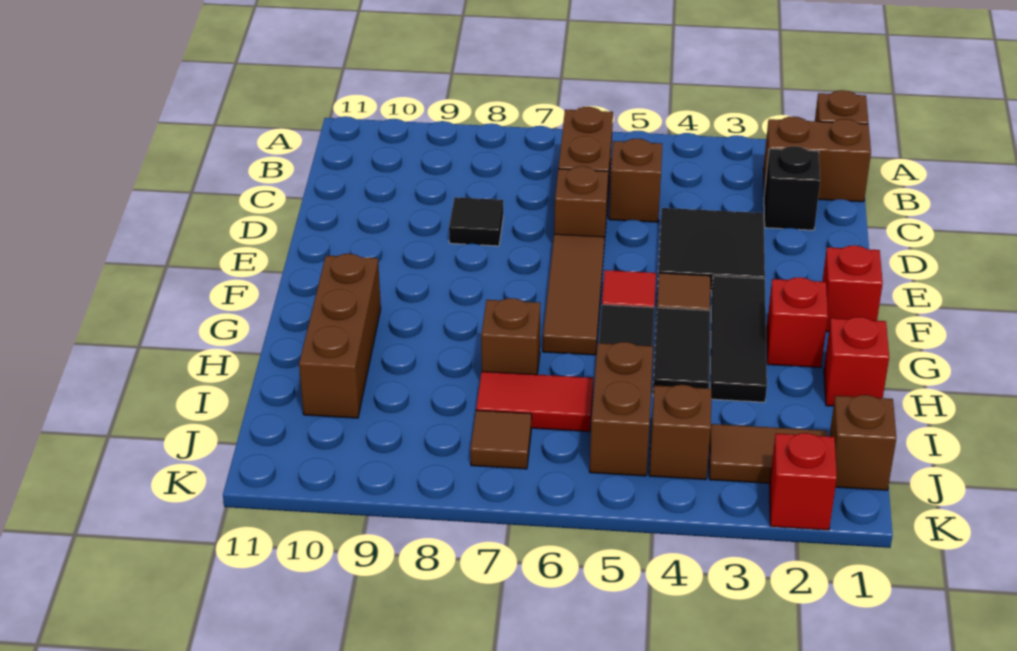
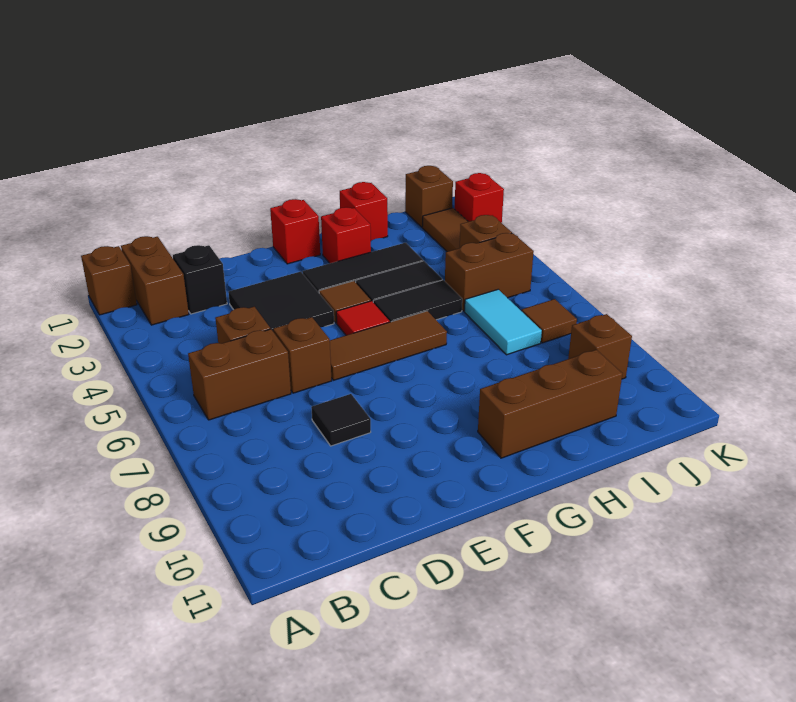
brown 1x1 brick [481,298,541,375] -> brown 1x1 brick moved to [568,314,632,379]
red 1x2 tile [476,372,593,432] -> cyan 1x2 tile [464,289,542,355]

